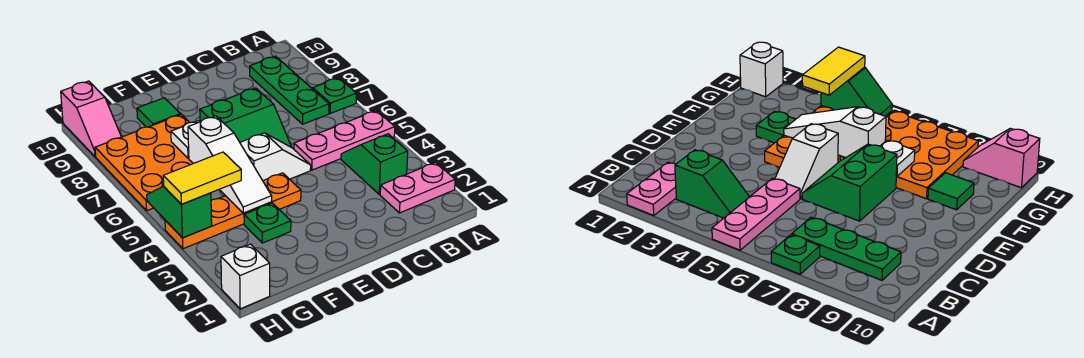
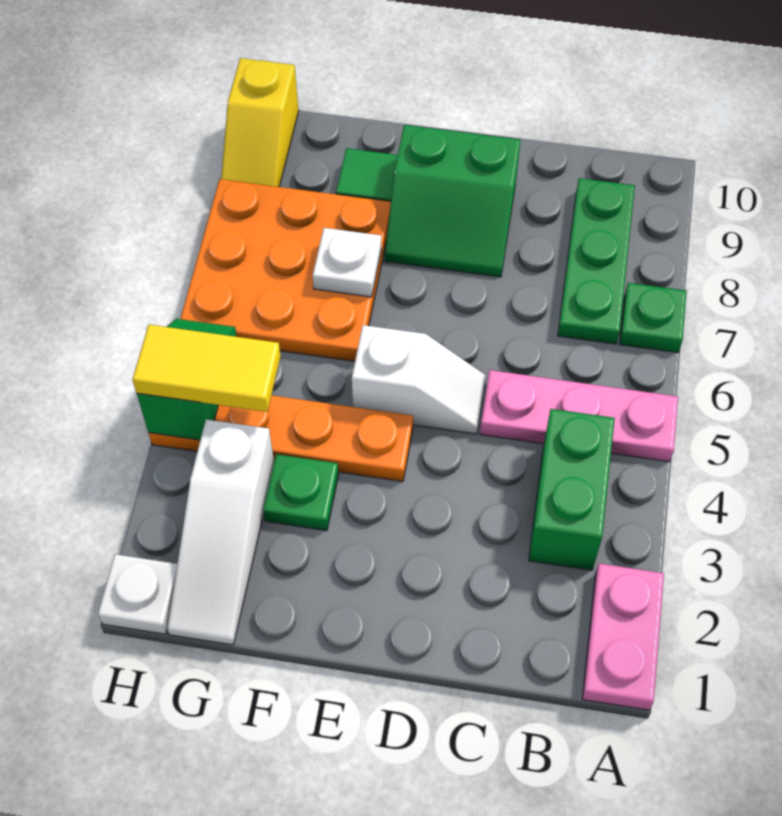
pink 1x2 plate [380,162,455,213] -> pink 1x2 plate turned to [582,563,664,710]
green 1x2 slope [341,134,408,194] -> green 1x2 brick [529,409,615,570]
green 2x2 slope [200,88,291,147] -> green 2x2 slope moved to [385,125,521,277]
white 1x3 slope [188,116,272,213] -> white 1x3 slope moved to [167,419,274,645]
white 1x1 brick [221,244,270,309] -> white 1x1 plate [98,554,177,634]
pink 1x2 slope [61,81,121,157] -> yellow 1x2 slope [221,58,299,187]

